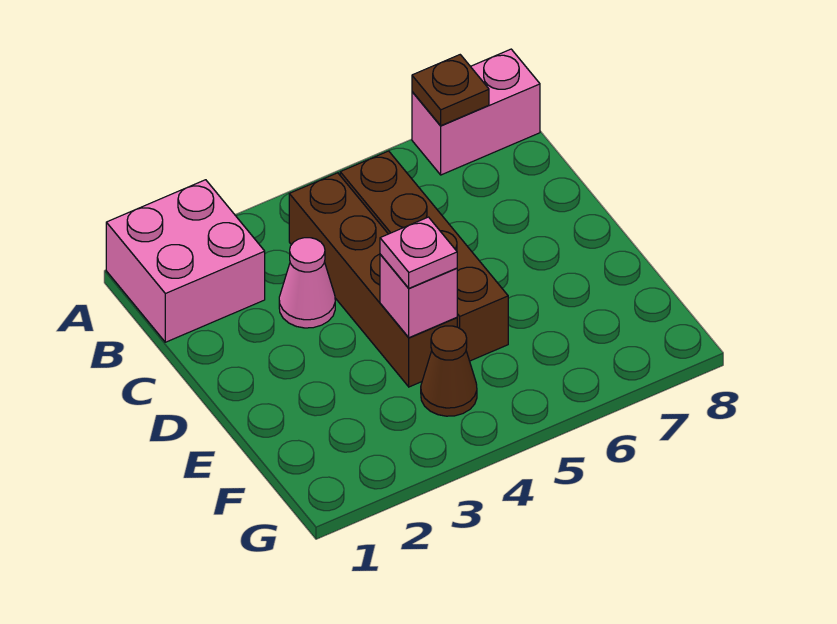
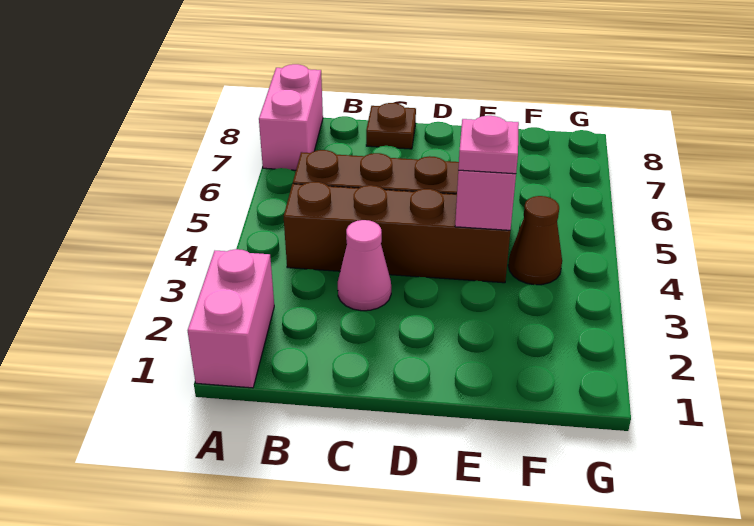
pink 2x2 brick [106,180,265,342] -> pink 1x2 brick [188,249,274,388]
brown 1x1 plate [412,55,489,126] -> brown 1x1 plate moved to [366,103,416,149]

